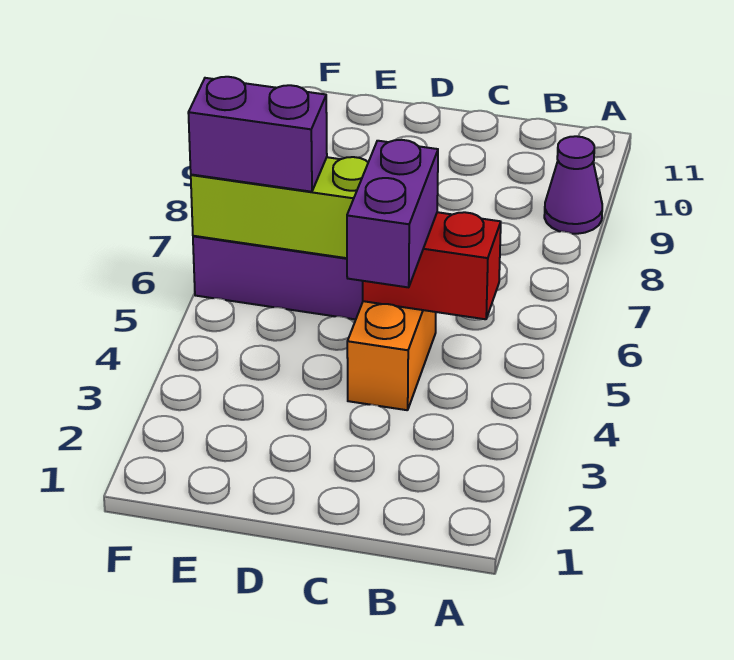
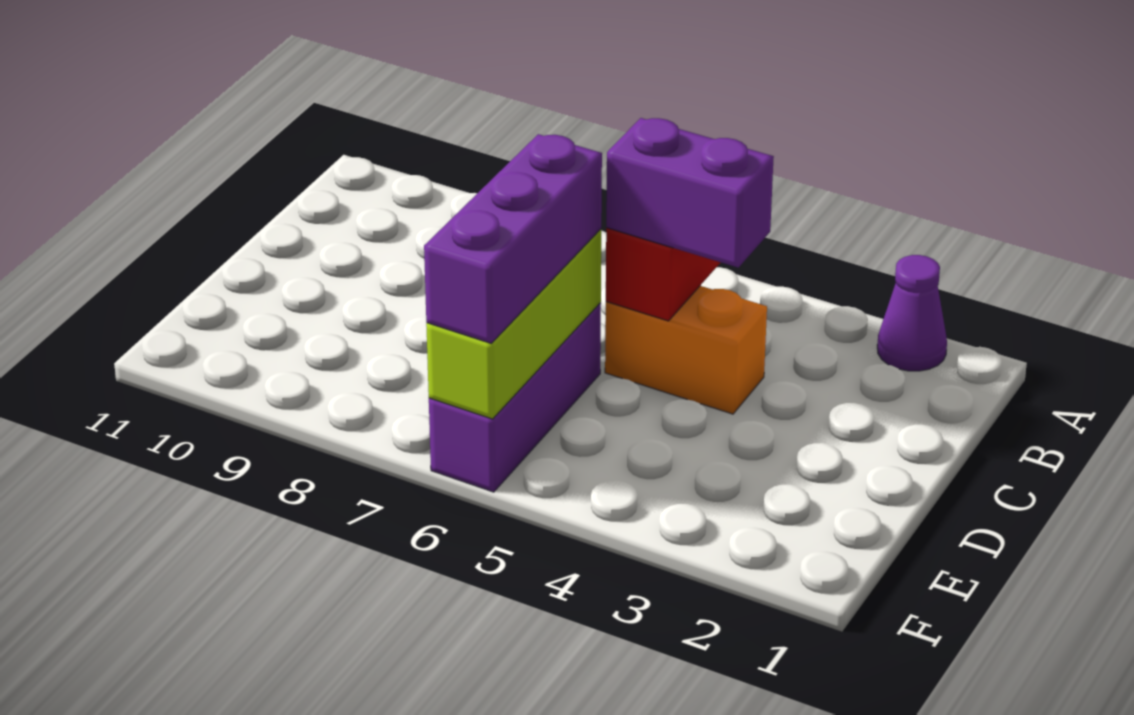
purple 1x1 cone [544,136,602,234] -> purple 1x1 cone moved to [877,255,947,371]
purple 1x2 brick [188,77,327,192] -> purple 1x3 brick [424,134,602,343]

